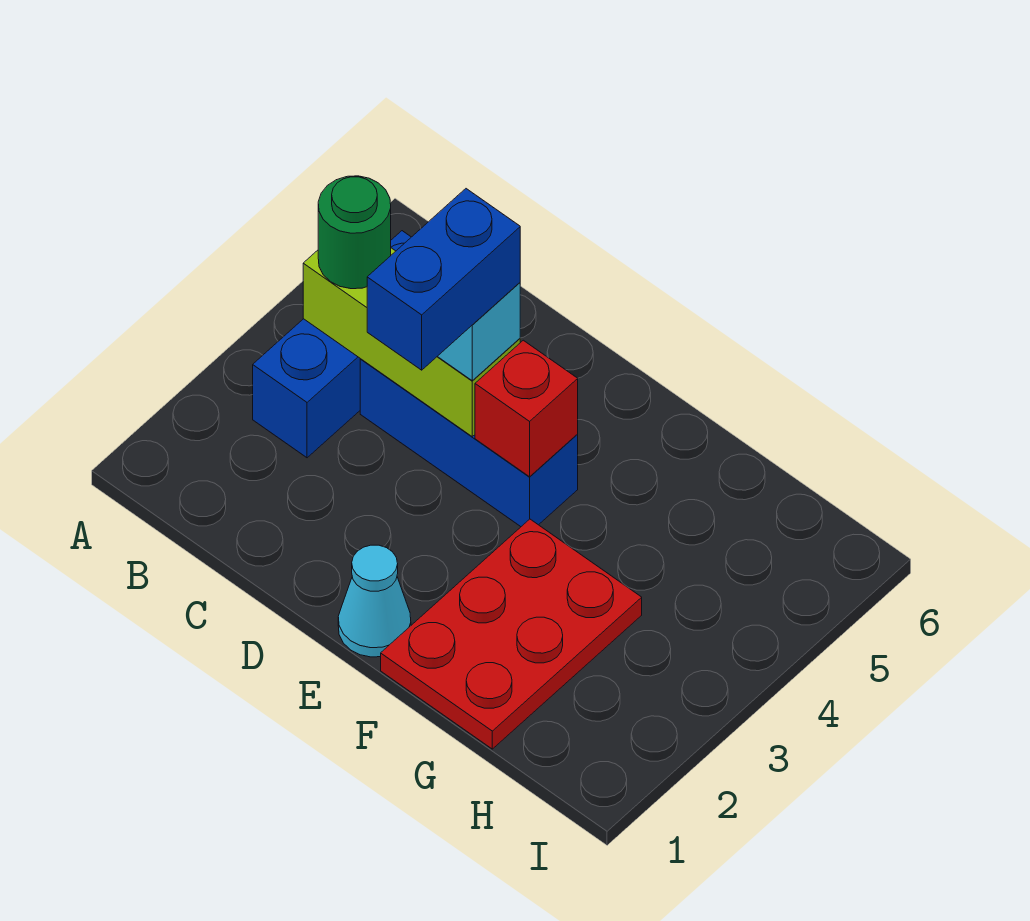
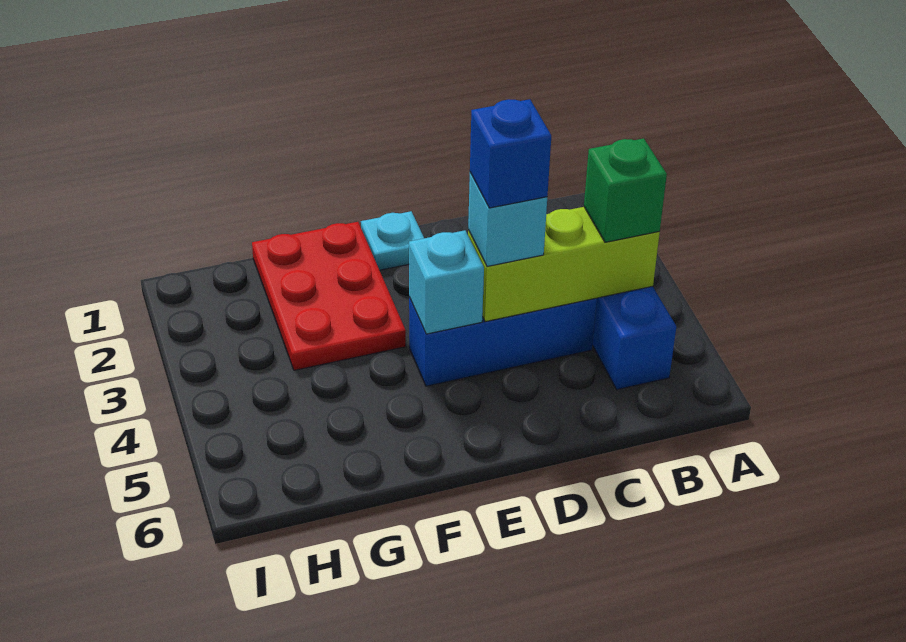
green 1x1 round brick [318,176,391,289] -> green 1x1 brick [584,138,667,242]
blue 1x2 brick [367,189,520,370] -> blue 1x1 brick [470,99,551,208]
cyan 1x1 cone [338,545,411,657] -> cyan 1x1 plate [361,211,424,270]
red 1x1 brick [475,340,578,477] -> cyan 1x1 brick [409,230,484,334]

